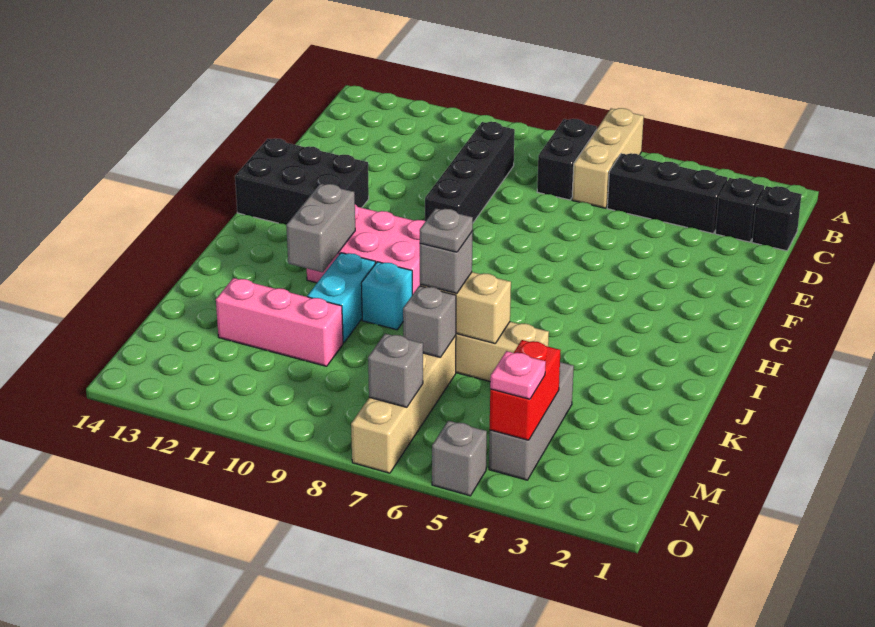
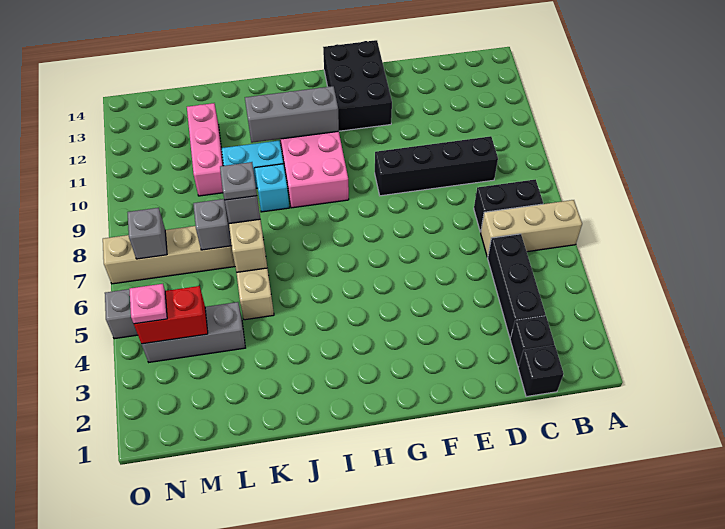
grey 1x2 brick [286,184,355,272] -> grey 1x3 brick [245,86,339,143]

